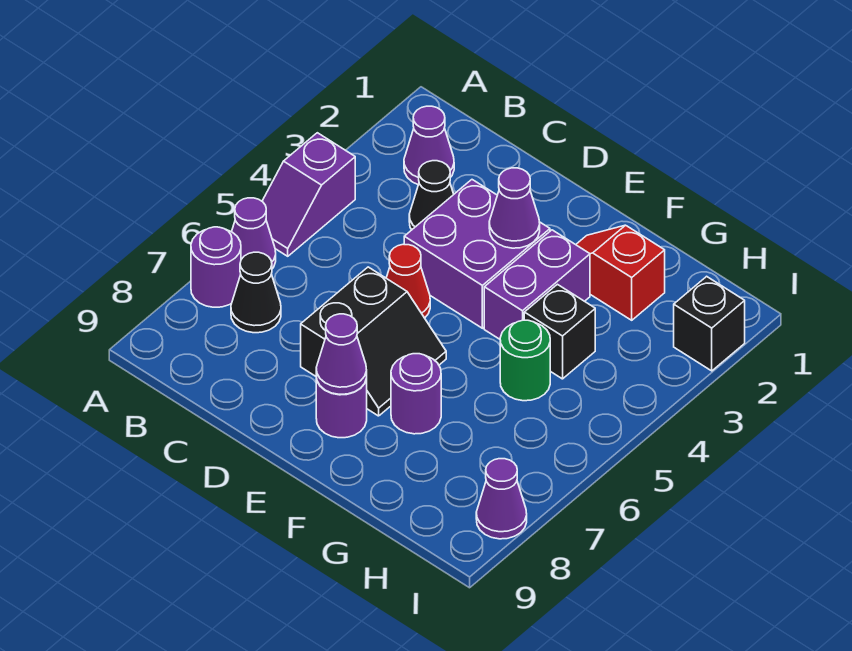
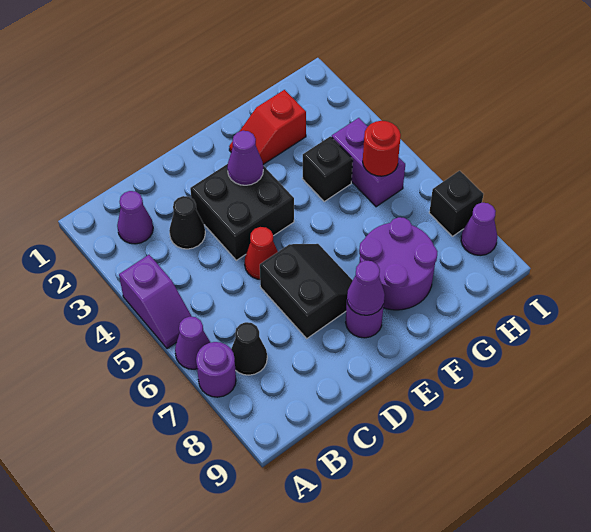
purple 2x2 brick [404,180,550,328] -> black 2x2 brick [190,164,294,260]
purple 1x2 brick [484,230,590,339] -> purple 1x2 brick moved to [332,118,405,207]
purple 1x1 round brick [391,354,441,434] -> purple 2x2 round brick [359,217,438,310]
green 1x1 round brick [500,320,550,401] -> none
none -> red 1x1 round brick [363,121,401,176]
black 1x1 brick [674,276,745,371] -> black 1x1 brick moved to [429,171,483,236]

